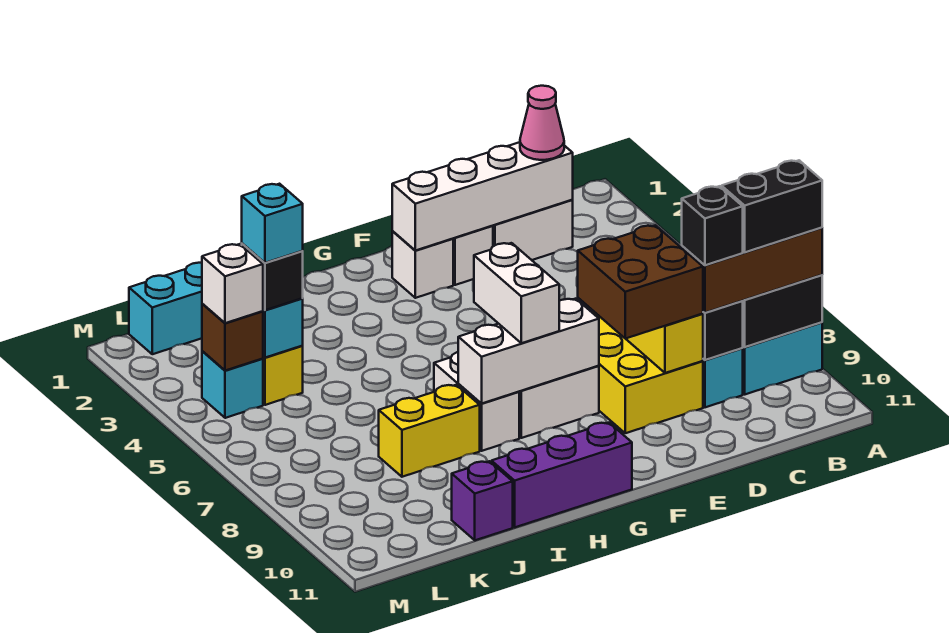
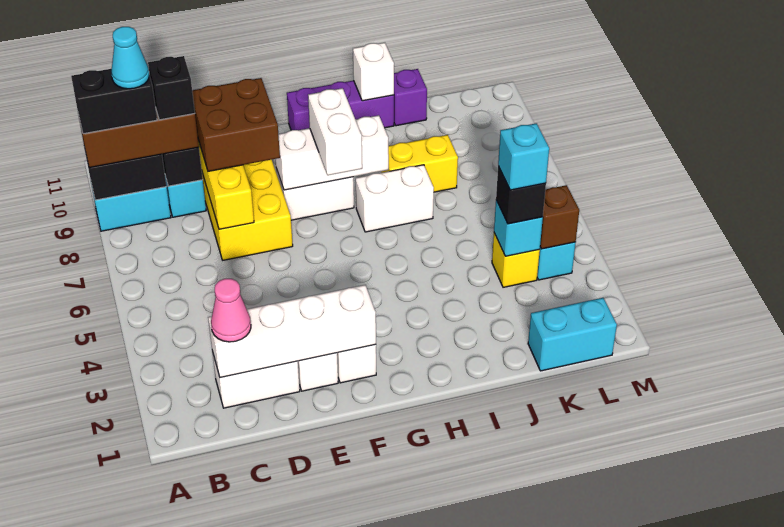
none -> cyan 1x1 cone [112,27,149,89]
white 1x2 brick [434,352,519,451] -> white 1x2 brick turned to [356,165,434,232]
white 1x1 brick [202,244,263,323] -> white 1x1 brick moved to [353,43,394,101]

